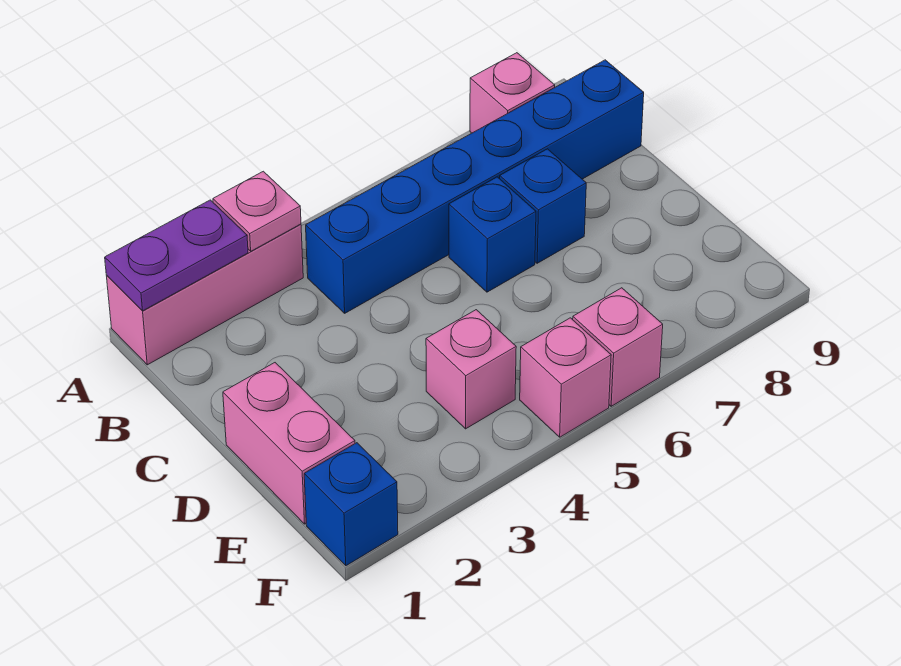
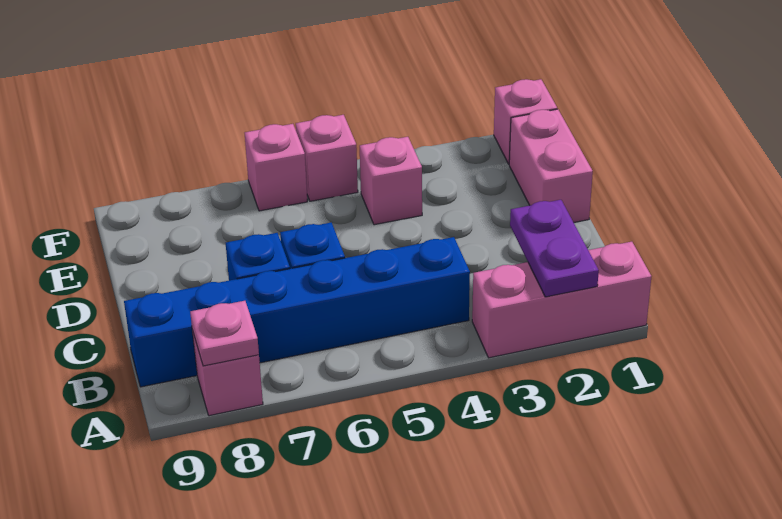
purple 1x2 plate [105,200,248,311] -> purple 1x2 plate turned to [510,200,599,297]
pink 1x1 plate [213,171,301,251] -> pink 1x1 plate moved to [190,301,259,366]
blue 1x1 brick [304,443,398,566] -> pink 1x1 brick [494,79,557,164]

